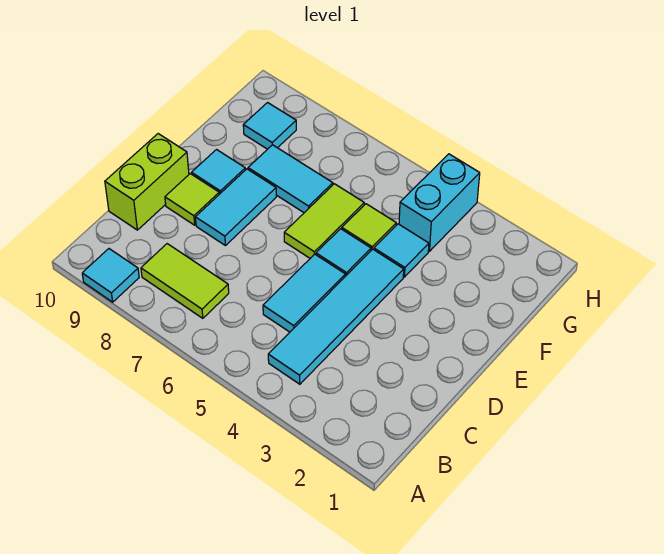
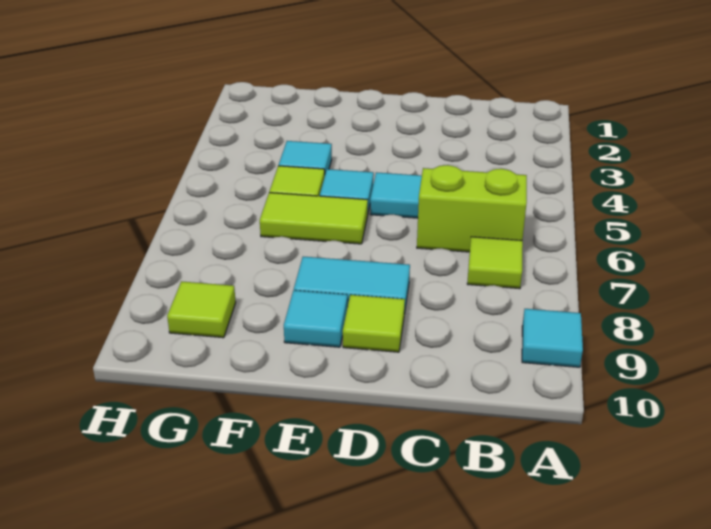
cyan 1x4 tile [268,249,404,384] -> none
lime 1x2 tile [141,244,229,318] -> lime 1x1 tile [467,237,523,289]
lime 1x2 brick [105,134,189,230] -> lime 1x2 brick moved to [417,165,527,252]
cyan 1x2 tile [248,145,333,213] -> none
cyan 1x2 brick [399,154,480,251] -> none
cyan 1x1 tile [243,103,296,149] -> lime 1x1 tile [167,281,236,338]

